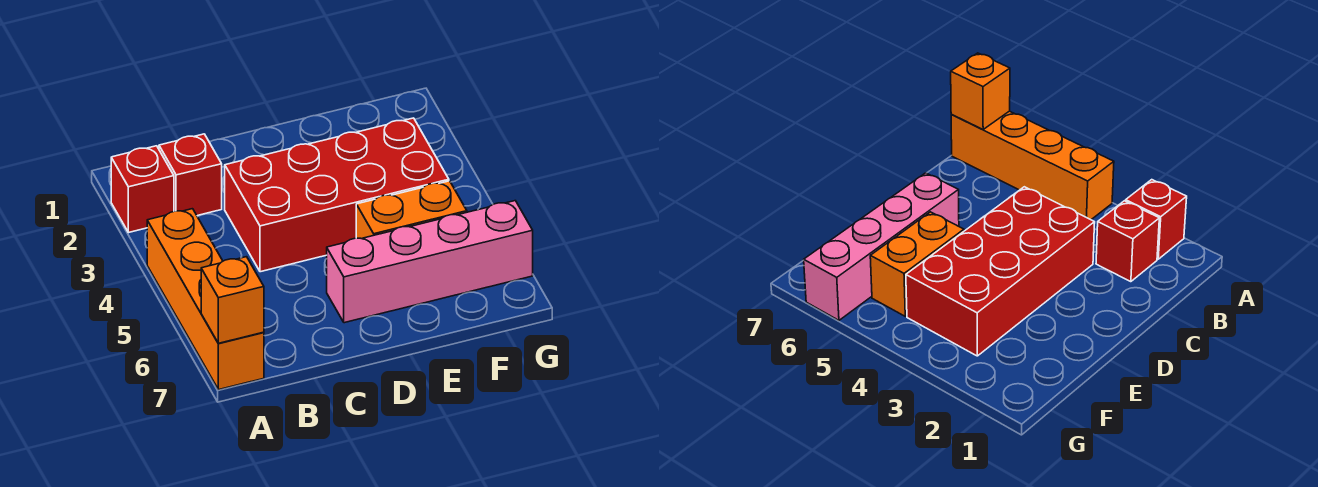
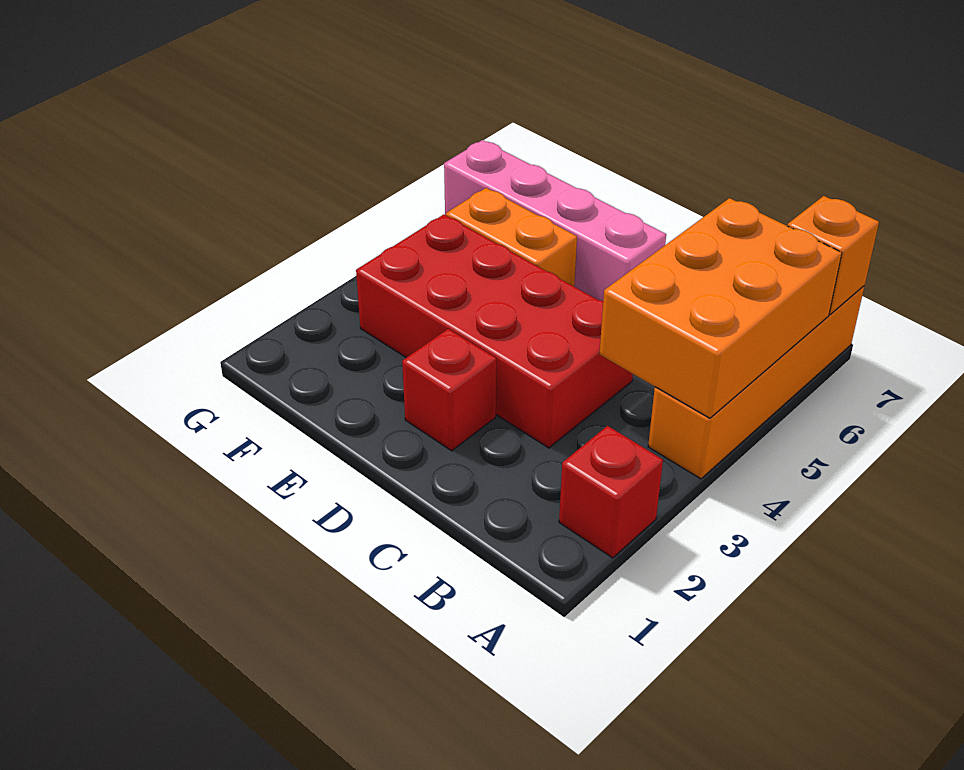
none -> orange 2x3 brick [599,198,842,418]
red 1x1 brick [159,134,222,216] -> red 1x1 brick moved to [402,329,496,451]

